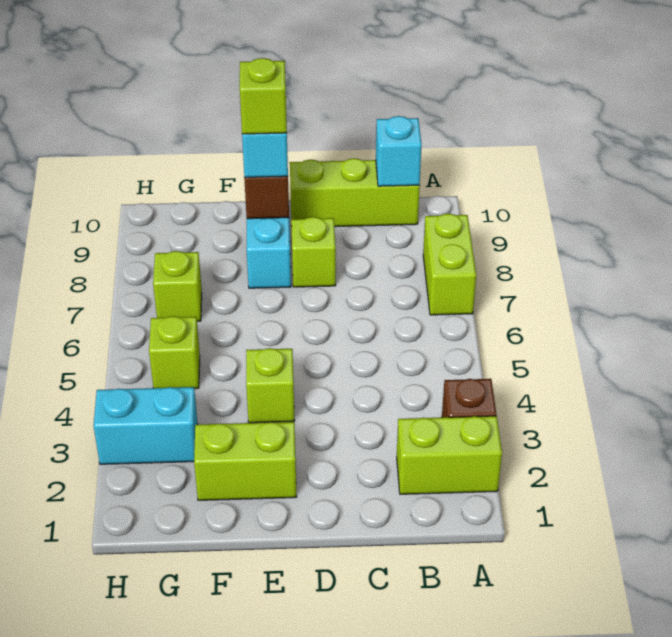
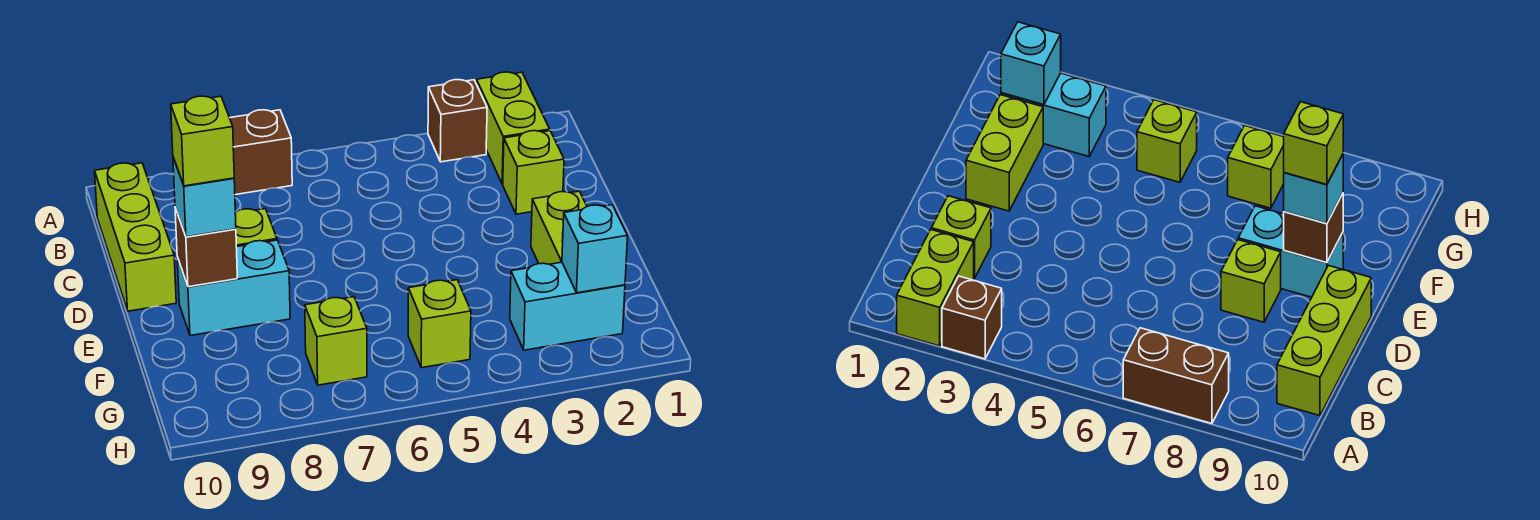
lime 1x2 brick [423,214,476,315] -> brown 1x2 brick [230,110,292,195]
cyan 1x1 brick [376,116,422,186] -> cyan 1x1 brick moved to [562,205,628,293]
lime 1x1 brick [246,348,295,423] -> lime 1x1 brick moved to [503,131,564,214]
cyan 1x2 brick [94,387,198,464] -> cyan 1x2 brick turned to [510,262,625,350]

